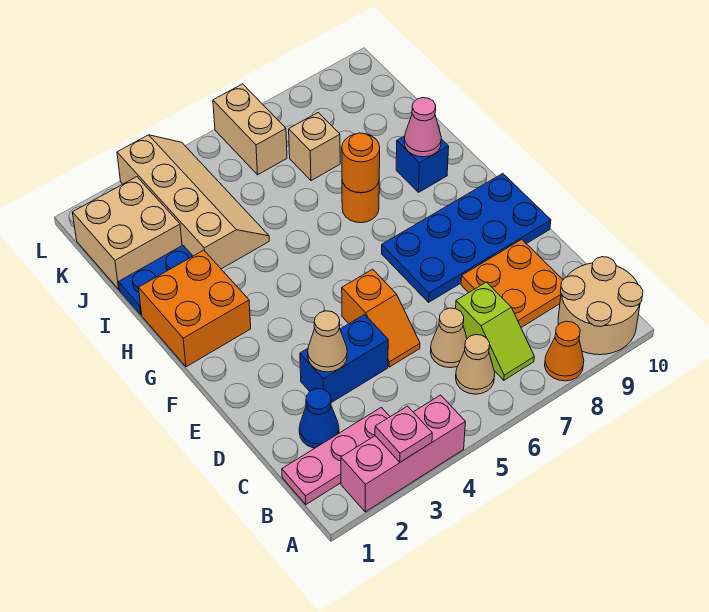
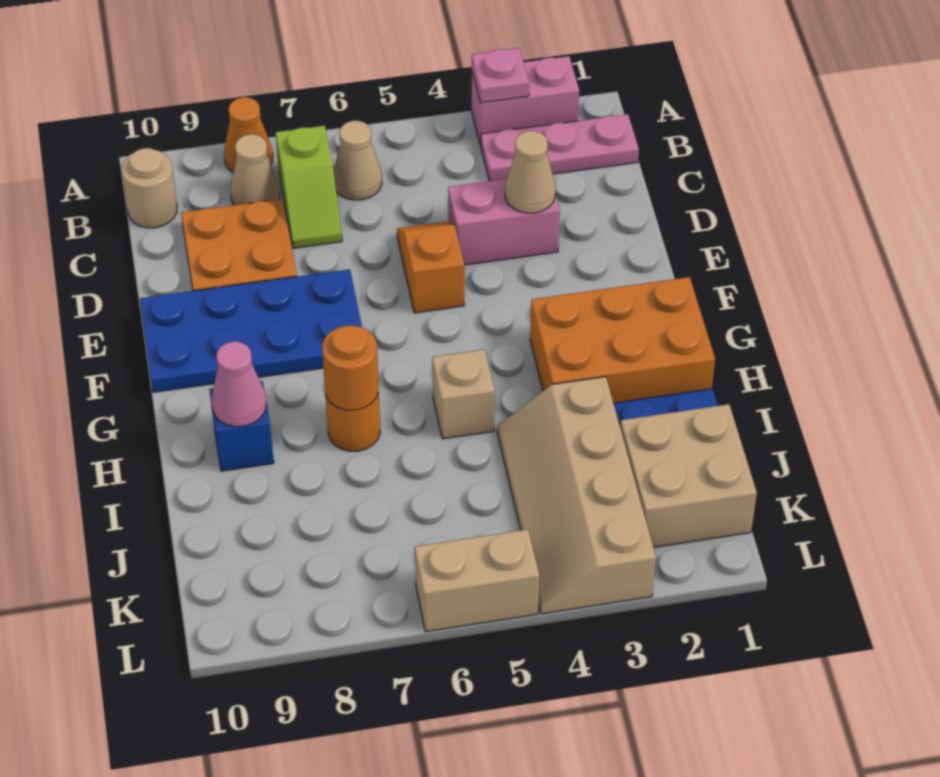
pink 1x3 brick [341,395,465,512] -> pink 1x2 brick [472,56,579,145]
tan 2x2 round brick [558,257,643,355] -> tan 1x1 round brick [122,148,177,228]
lime 1x2 slope [456,282,534,380] -> lime 1x2 slope turned to [276,126,342,248]
blue 1x1 cone [299,389,339,448] -> none
tan 1x1 cone [431,308,467,368] -> tan 1x1 cone moved to [230,134,280,205]
blue 1x2 brick [300,314,388,403] -> pink 1x2 brick [448,179,560,265]
orange 2x2 brick [139,250,251,367] -> orange 2x3 brick [530,277,715,403]
tan 1x1 brick [289,113,340,181] -> tan 1x1 brick moved to [432,349,495,439]
tan 1x2 brick [213,84,287,175] -> tan 1x2 brick turned to [415,529,539,632]

